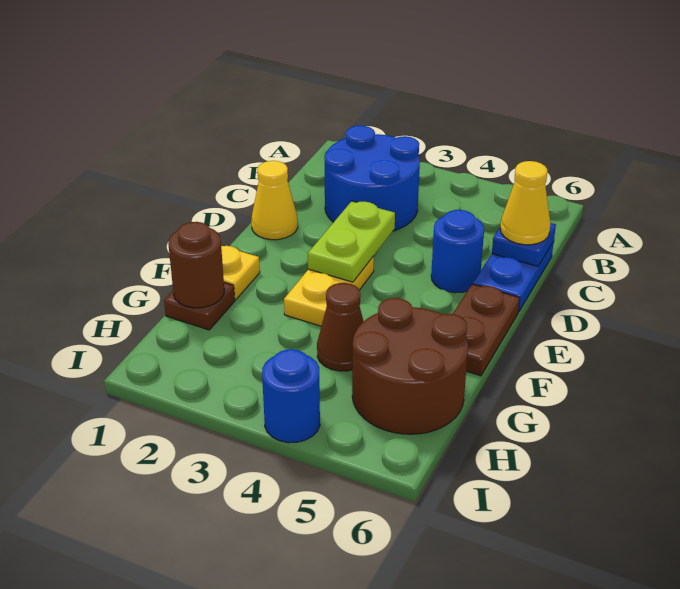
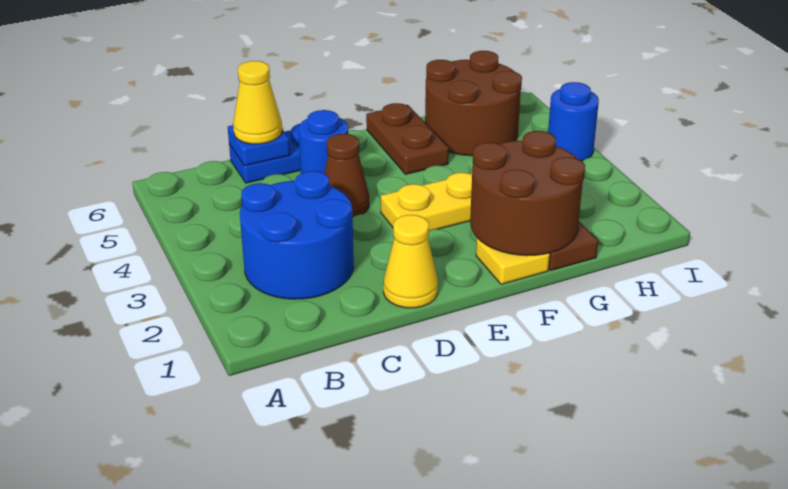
lime 1x2 plate [308,201,395,282] -> none
brown 1x2 plate [453,284,520,376] -> brown 1x2 plate turned to [366,103,449,174]
brown 1x1 round brick [168,222,224,308] -> brown 2x2 round brick [470,131,585,256]
brown 1x1 cone [317,283,364,371] -> brown 1x1 cone moved to [325,134,369,217]

